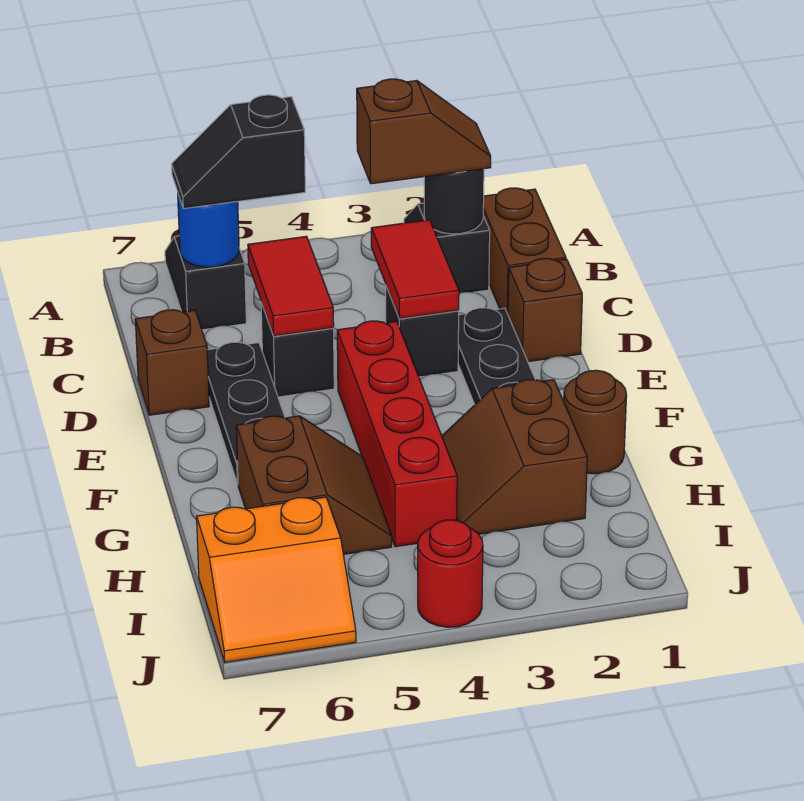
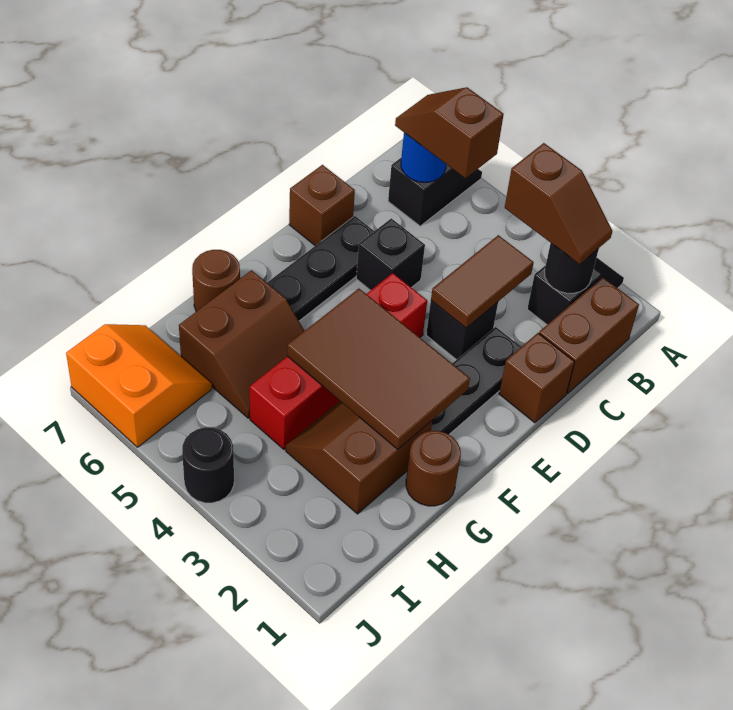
black 1x2 slope [172,95,305,209] -> brown 1x2 slope [395,87,504,178]
red 1x2 tile [371,220,459,319] -> brown 1x2 tile [431,235,534,328]
red 1x2 tile [248,236,334,336] -> none
none -> brown 2x3 tile [287,289,470,449]
none -> brown 1x1 round brick [192,250,240,311]
orange 2x2 slope [197,497,356,662] -> orange 2x2 slope turned to [66,324,212,447]
red 1x1 round brick [418,520,483,627] -> black 1x1 round brick [182,427,234,503]

